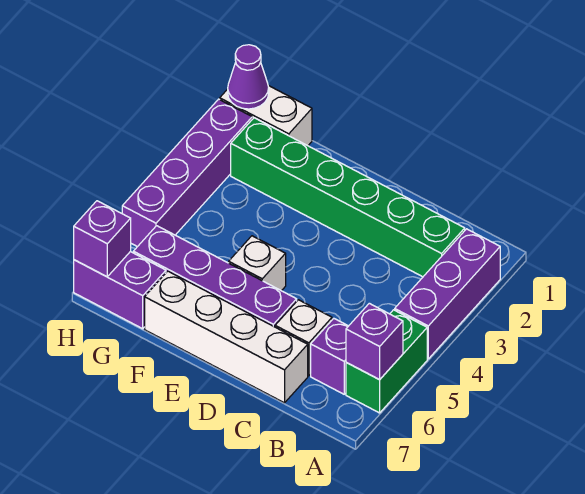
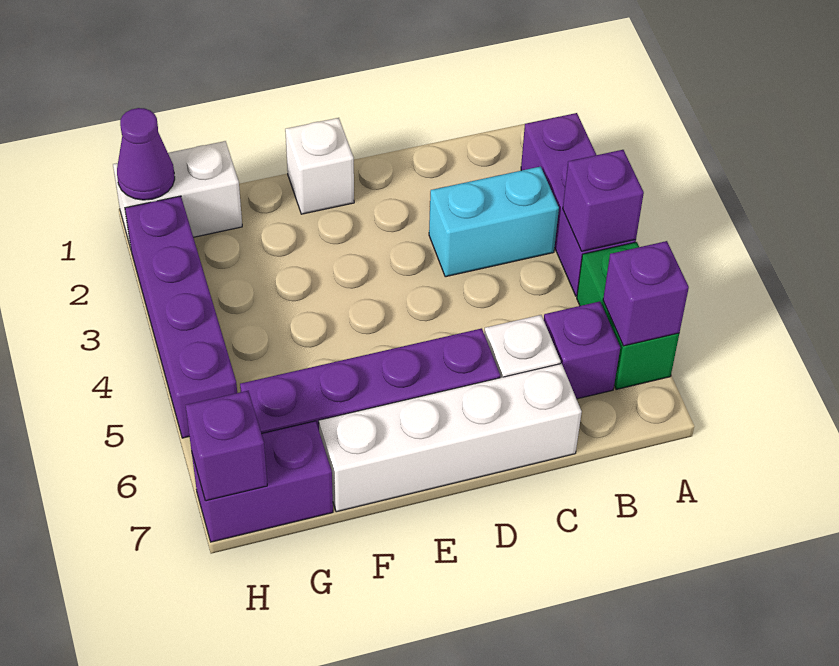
none -> purple 1x1 brick [563,150,644,251]
green 1x6 brick [231,118,465,277] -> none
none -> cyan 1x2 brick [429,167,559,277]
white 1x1 brick [229,236,286,291] -> white 1x1 brick moved to [285,118,354,214]

